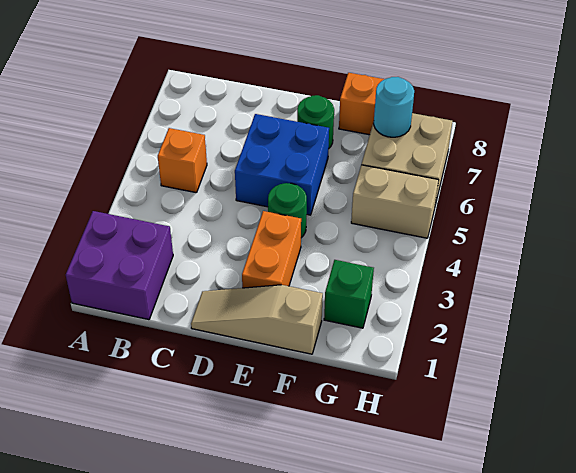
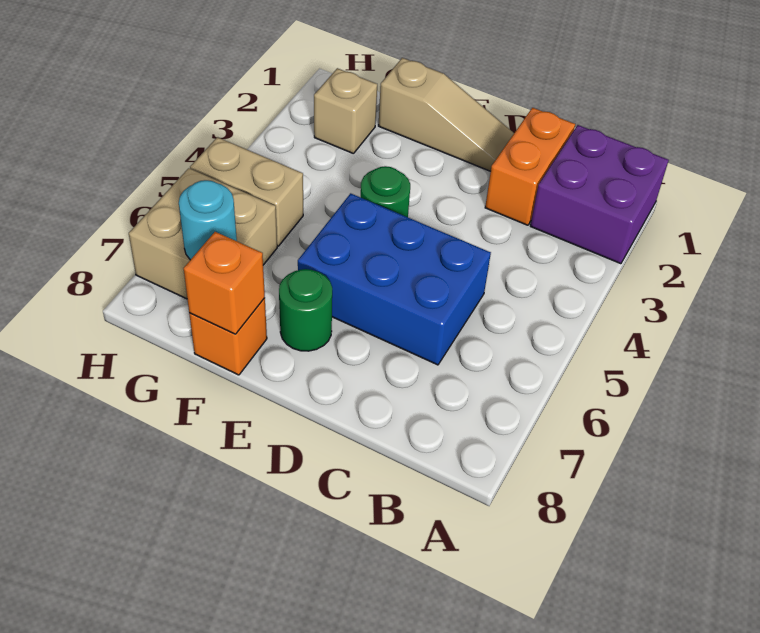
orange 1x1 brick [158,128,207,193] -> orange 1x1 brick moved to [183,232,265,334]
blue 2x2 brick [235,114,329,215] -> blue 2x3 brick [298,193,491,365]
orange 1x2 brick [242,211,301,288] -> orange 1x2 brick moved to [485,108,575,225]
green 1x1 brick [324,260,374,328] -> tan 1x1 brick [314,68,377,154]

